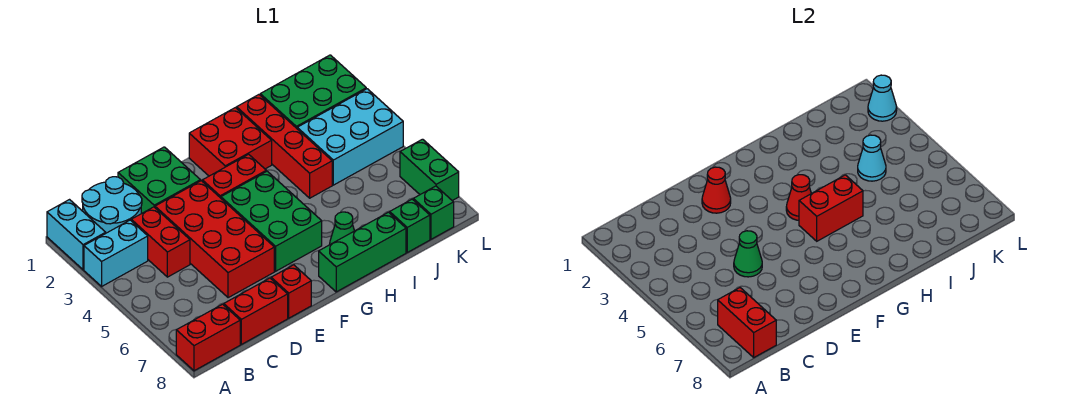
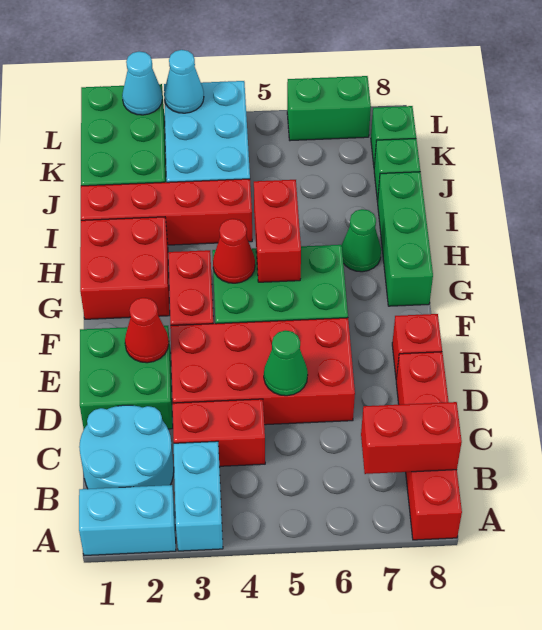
cyan 1x1 cone [858,135,886,181] -> cyan 1x1 cone moved to [164,50,204,113]

